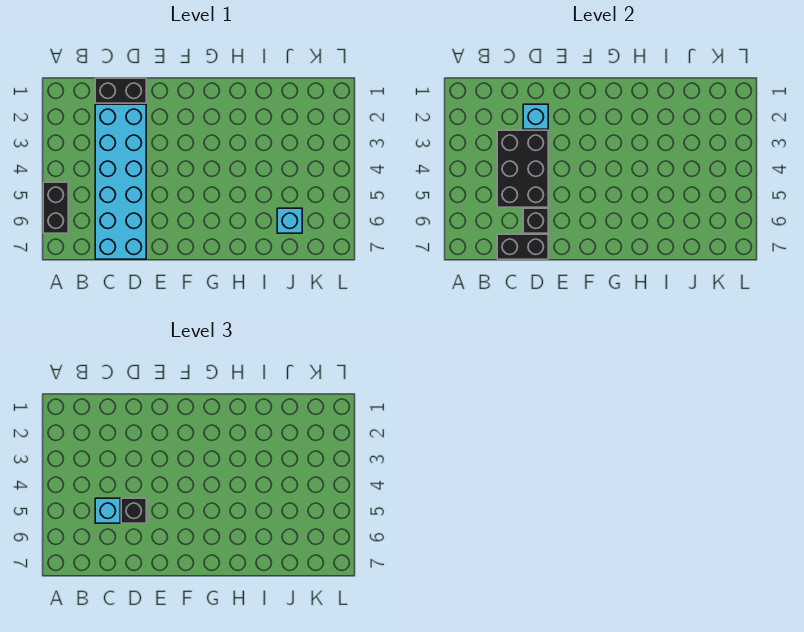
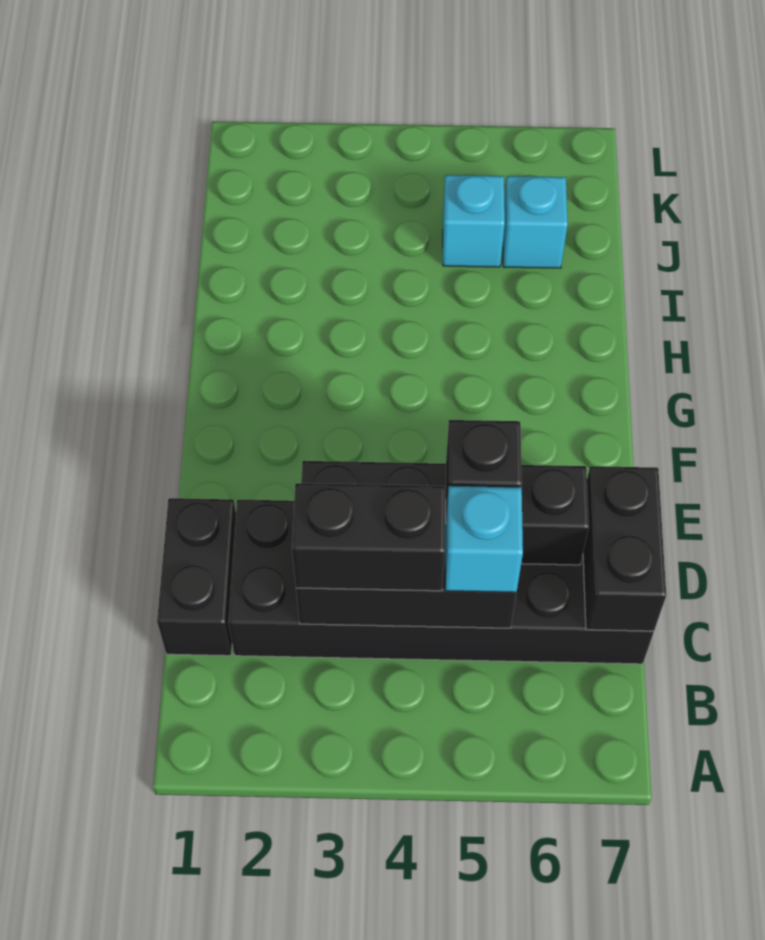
black 1x2 brick [43,182,68,233] -> black 1x2 brick moved to [292,483,445,591]
cyan 2x6 brick [95,104,146,259] -> black 2x6 brick [228,500,654,664]
cyan 1x1 brick [523,104,548,129] -> cyan 1x1 brick moved to [443,175,505,267]

